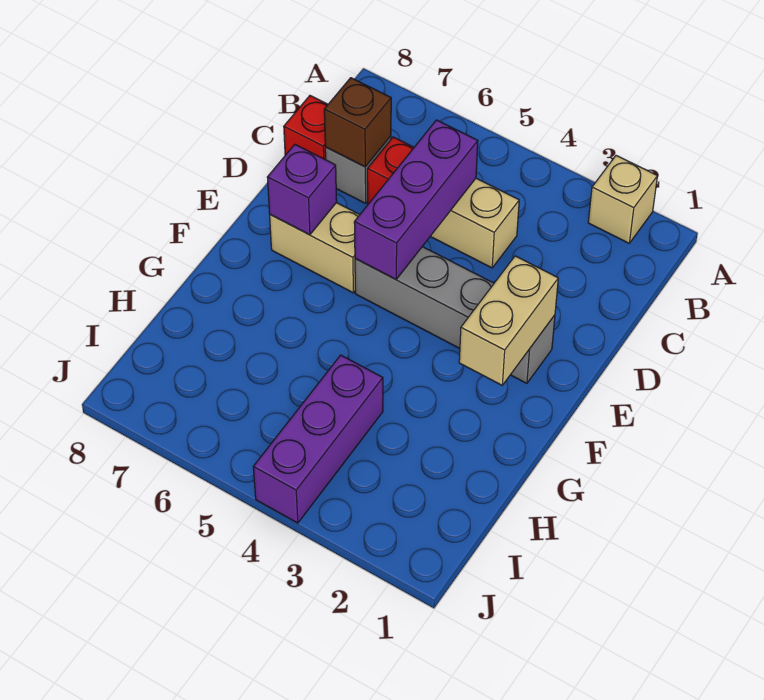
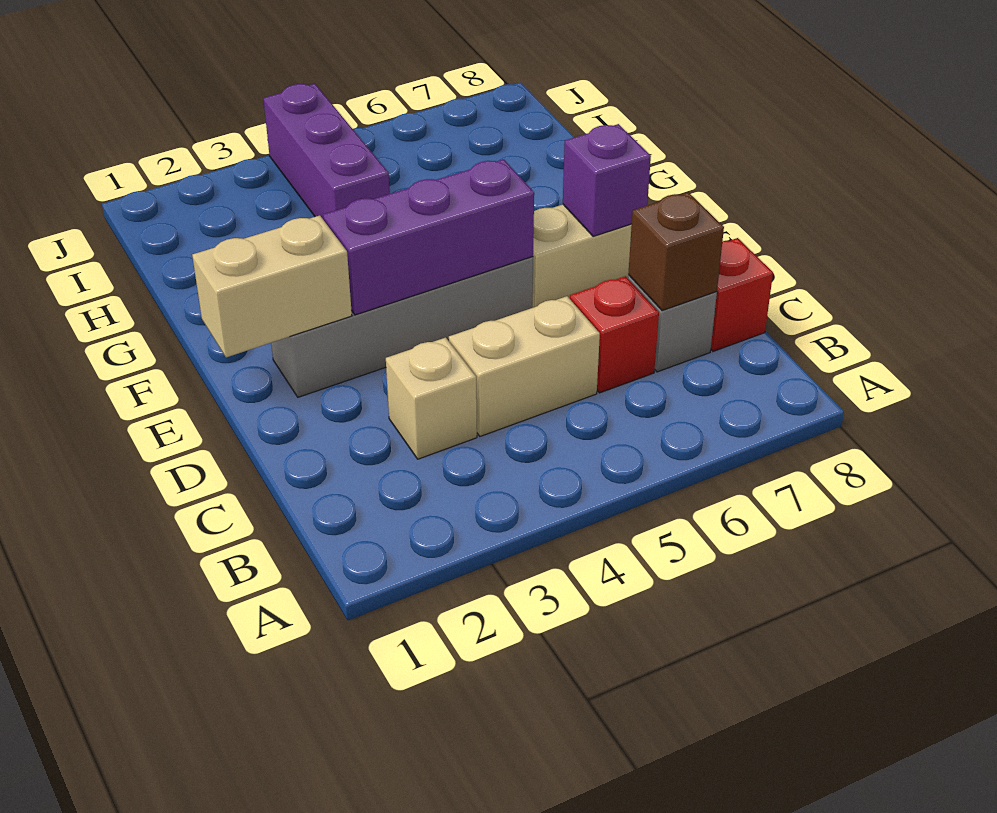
tan 1x1 brick [588,156,657,243] -> tan 1x1 brick moved to [386,337,477,459]
purple 1x3 brick [354,120,478,279] -> purple 1x3 brick turned to [323,159,534,315]
tan 1x2 brick [459,256,558,385] -> tan 1x2 brick turned to [192,215,352,357]

